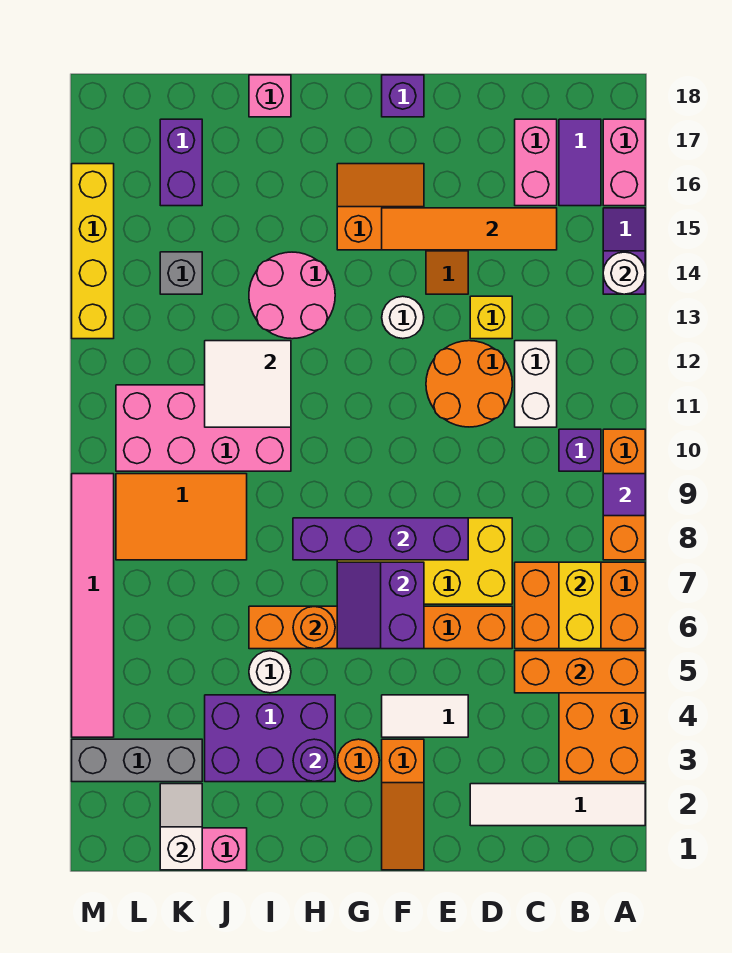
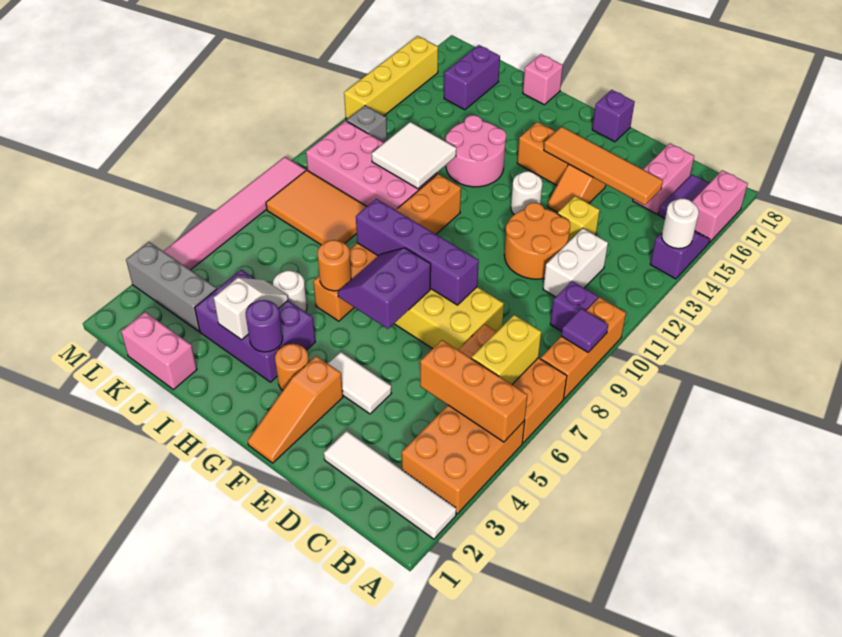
orange 1x6 brick [249,606,512,649] -> orange 1x6 brick turned to [313,174,461,321]
white 1x2 slope [160,784,202,870] -> white 1x2 slope moved to [214,278,288,340]
grey 1x1 brick [160,252,202,294] -> grey 1x1 brick moved to [347,106,387,143]

